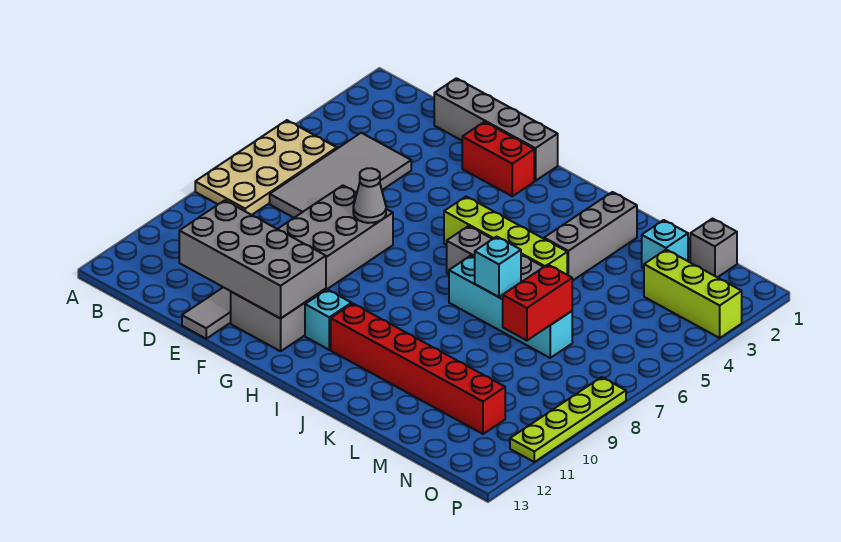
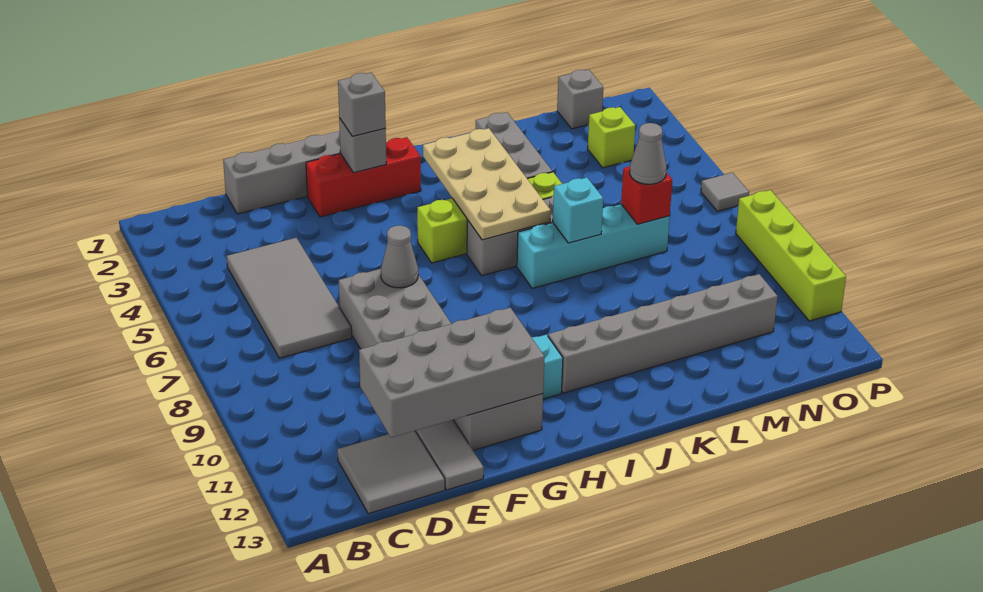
tan 2x4 plate [195,120,337,215] -> tan 2x4 plate moved to [423,128,551,240]
none -> grey 2x2 tile [337,431,445,514]
red 1x2 brick [462,122,534,196] -> red 1x3 brick [306,137,421,217]
none -> grey 1x1 brick [339,118,386,173]
none -> grey 1x1 brick [338,73,386,136]
red 1x6 brick [331,303,505,434] -> grey 1x6 brick [548,274,778,393]
cyan 1x1 brick [642,220,688,268] -> none
red 1x2 brick [503,265,572,340] -> red 1x1 brick [621,166,672,224]
none -> grey 1x1 cone [630,123,666,184]
lime 1x3 brick [644,250,742,338] -> lime 1x1 brick [588,107,635,168]
none -> grey 1x1 tile [701,173,749,211]
lime 1x4 plate [510,377,626,462] -> lime 1x4 brick [736,190,846,321]

